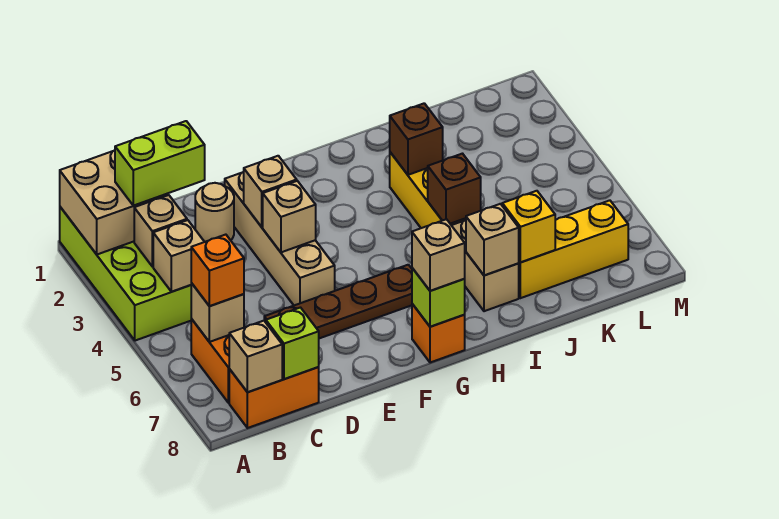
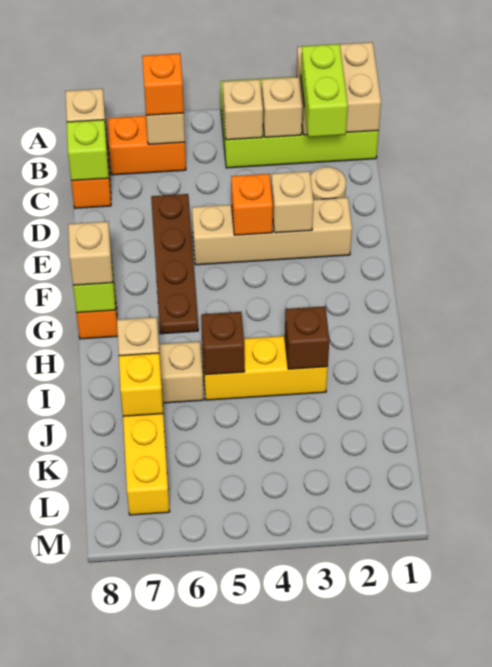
tan 1x1 brick [263,181,316,252] -> orange 1x1 brick [231,174,273,235]

